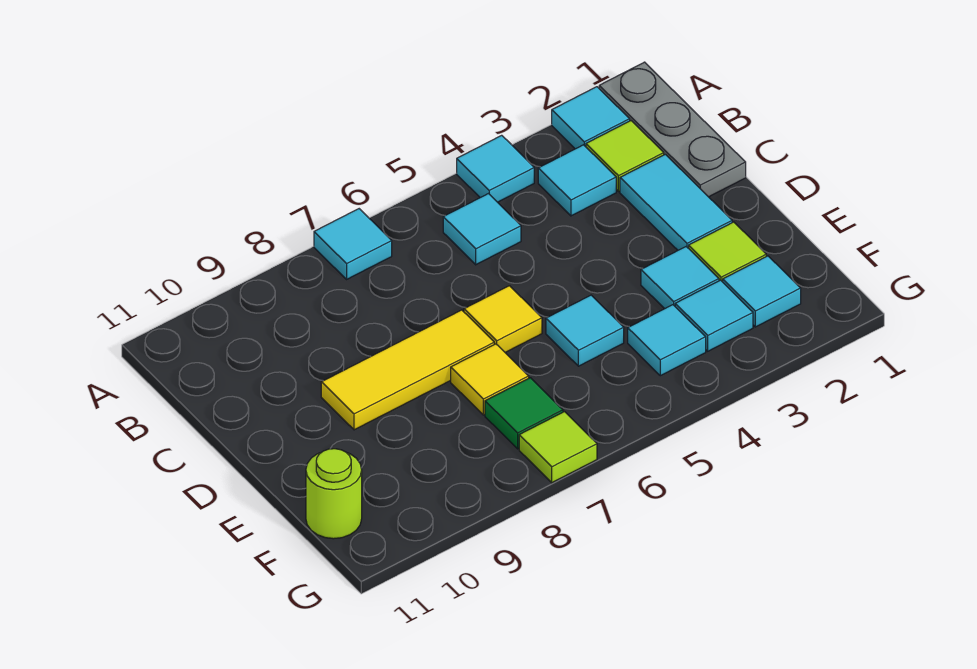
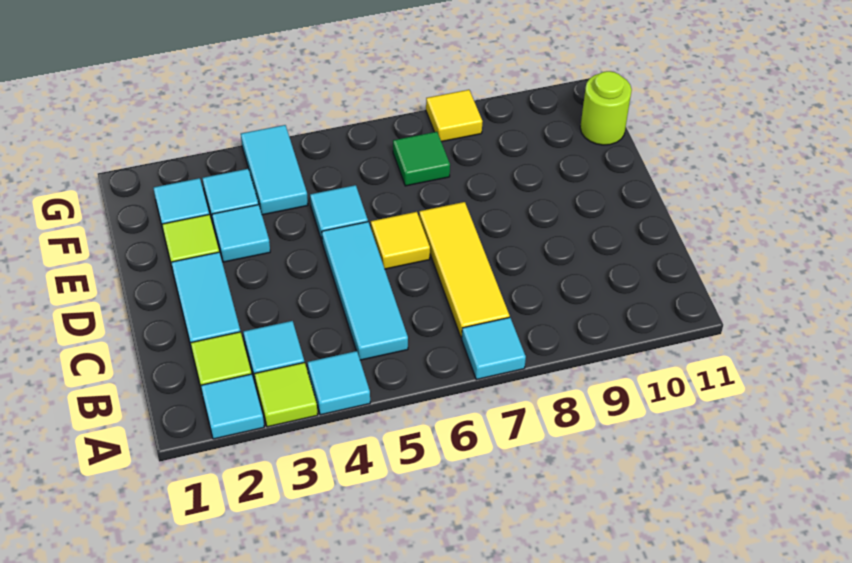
grey 1x3 plate [599,62,746,197] -> none
cyan 1x1 tile [443,194,521,265] -> cyan 1x3 tile [322,222,408,360]
yellow 1x3 tile [321,310,494,430] -> yellow 1x3 tile turned to [419,202,510,338]
yellow 1x1 tile [451,344,529,415] -> yellow 1x1 tile moved to [426,90,483,142]
cyan 1x1 tile [628,305,706,376] -> cyan 1x2 tile [241,125,308,215]
lime 1x1 tile [519,412,597,483] -> lime 1x1 tile moved to [255,362,318,427]

